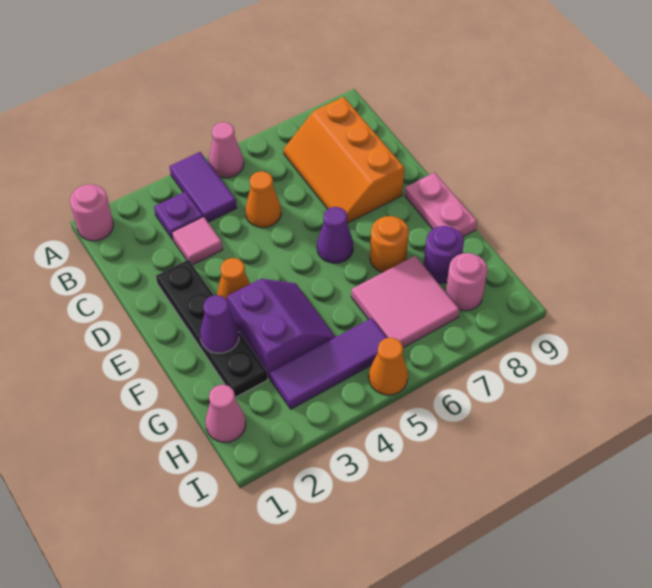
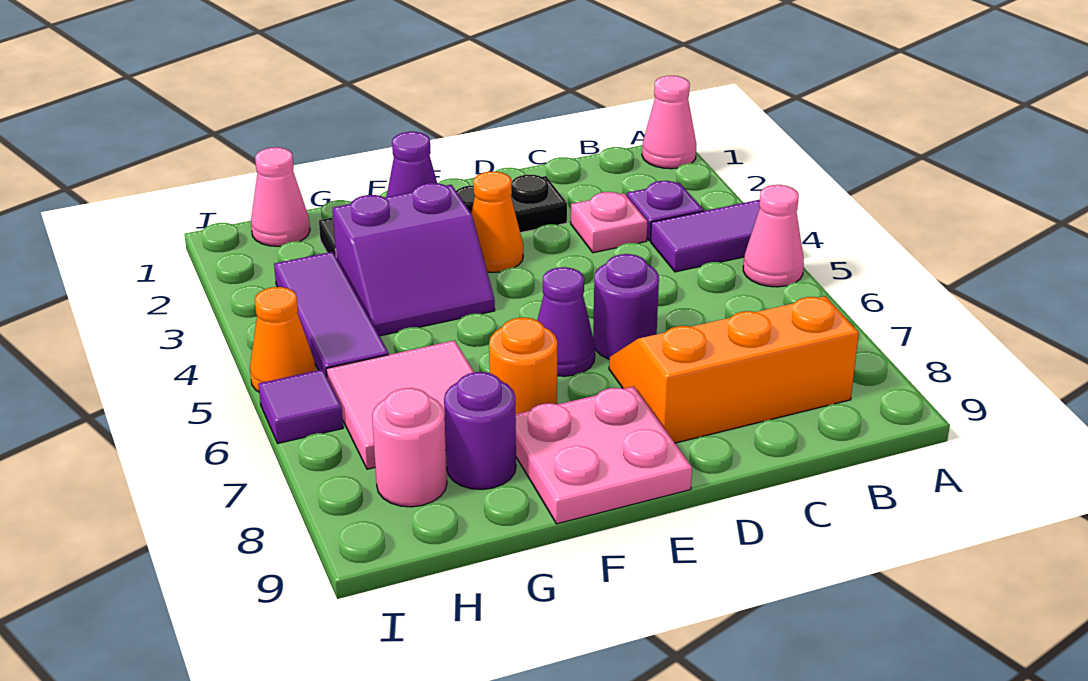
pink 1x1 round brick [70,184,113,241] -> pink 1x1 cone [642,76,697,169]
pink 1x1 tile [172,217,223,265] -> pink 1x1 plate [571,192,647,253]
orange 1x1 cone [245,171,281,228] -> none
none -> purple 1x1 round brick [593,254,659,359]
pink 1x2 plate [405,173,477,237] -> pink 2x2 plate [515,387,692,524]
none -> purple 1x1 tile [258,369,343,443]

